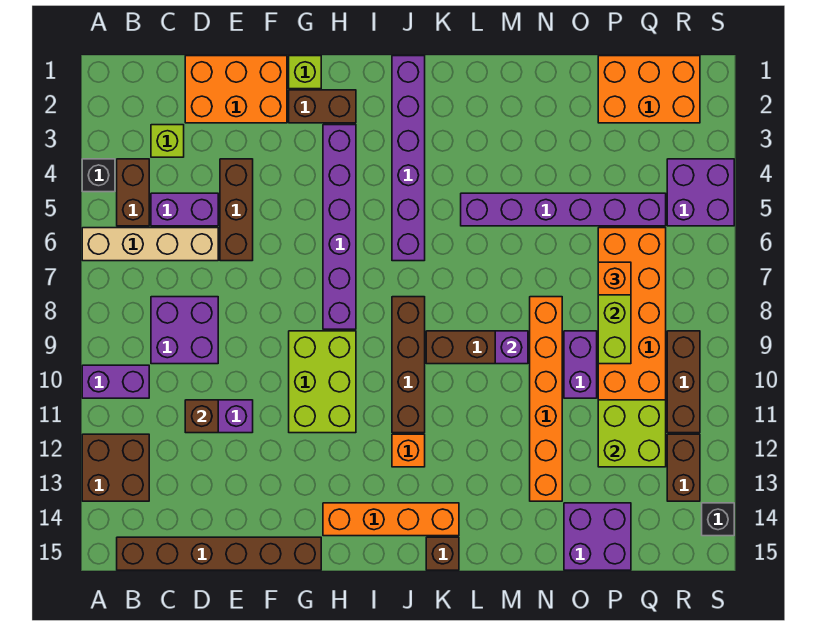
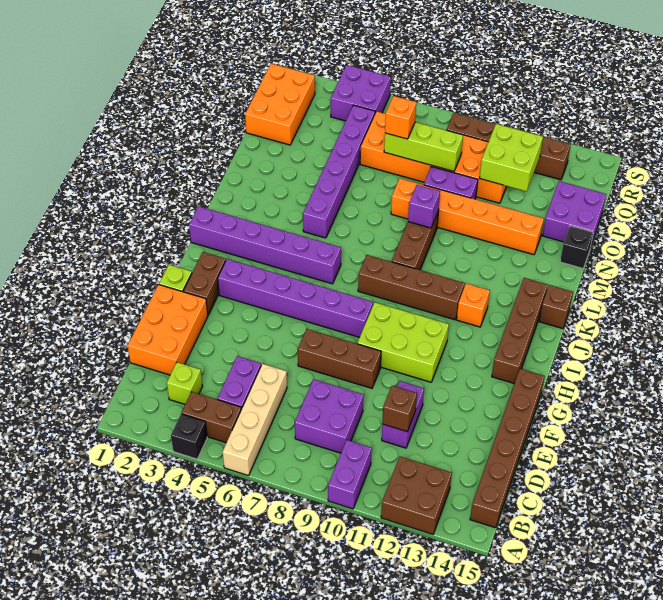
brown 1x3 brick [220,159,253,261] -> brown 1x3 brick moved to [298,329,381,388]
orange 1x4 brick [323,503,459,536] -> brown 1x4 brick [492,278,548,384]
black 1x1 brick [702,503,734,536] -> black 1x1 brick moved to [560,226,593,268]

